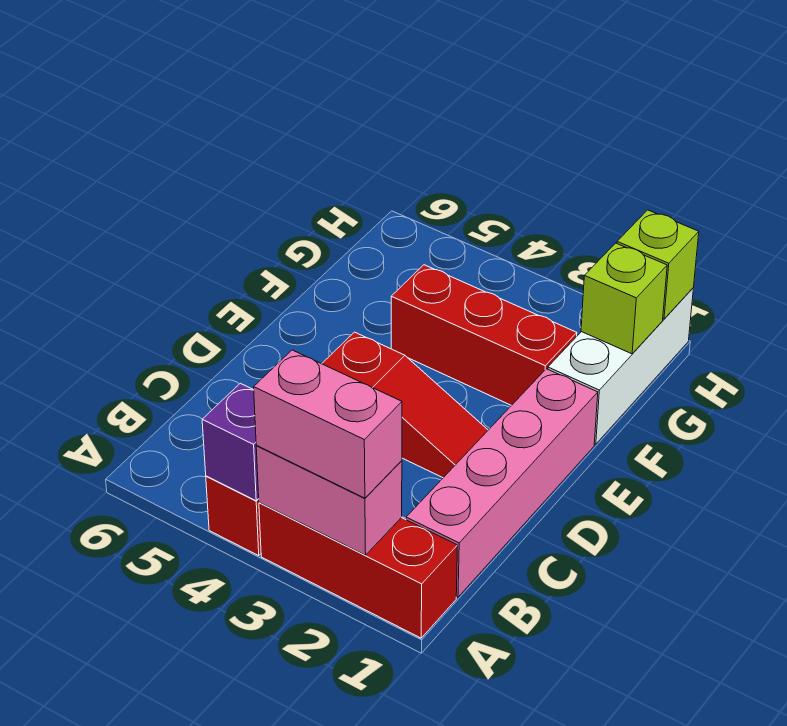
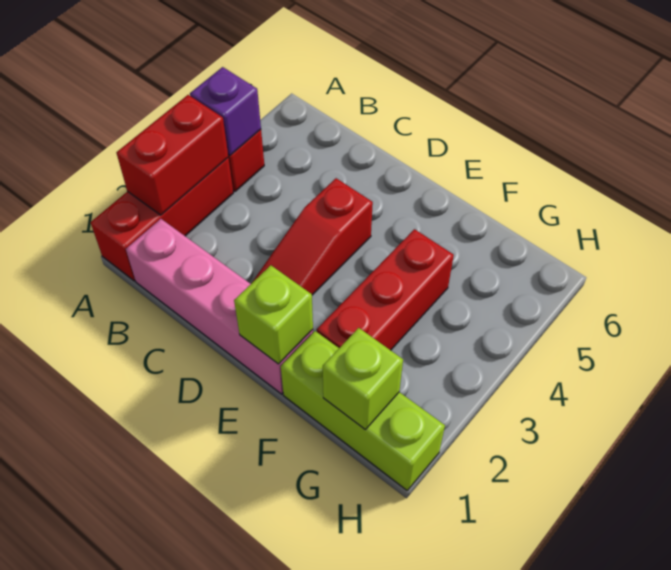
pink 1x2 brick [256,446,402,555] -> red 1x2 brick [116,95,228,215]
pink 1x2 brick [254,350,402,498] -> none
white 1x3 brick [548,288,693,444] -> lime 1x3 brick [281,331,445,490]
lime 1x1 brick [617,210,699,319] -> lime 1x1 brick moved to [234,265,313,364]

